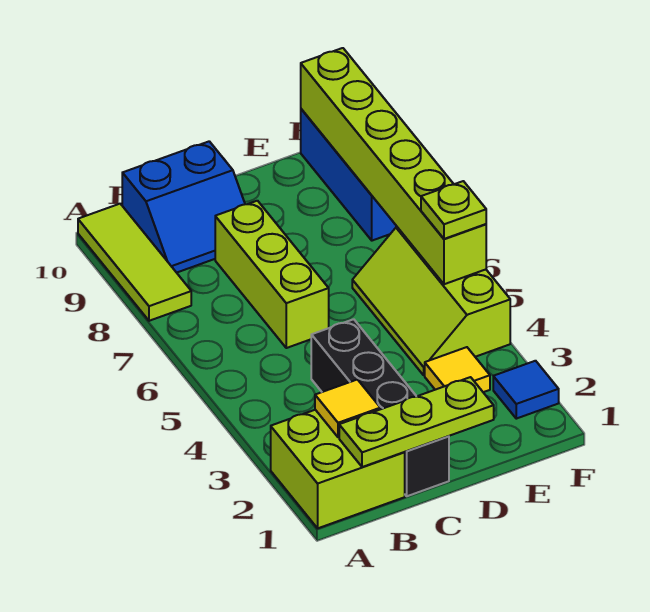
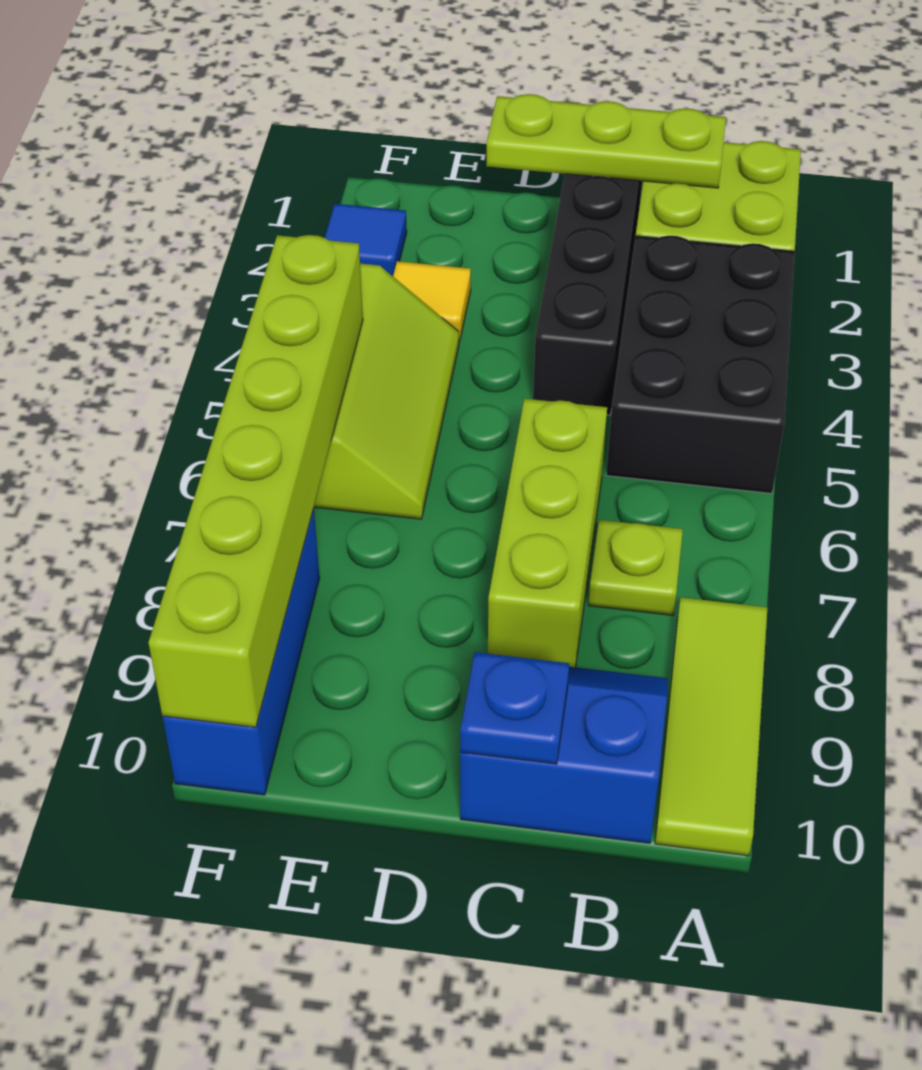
none -> black 2x3 brick [606,235,795,493]
yellow 1x1 tile [315,380,380,437] -> none
none -> blue 1x1 plate [460,652,569,764]
lime 1x1 plate [421,181,486,239] -> lime 1x1 plate moved to [588,520,683,615]

